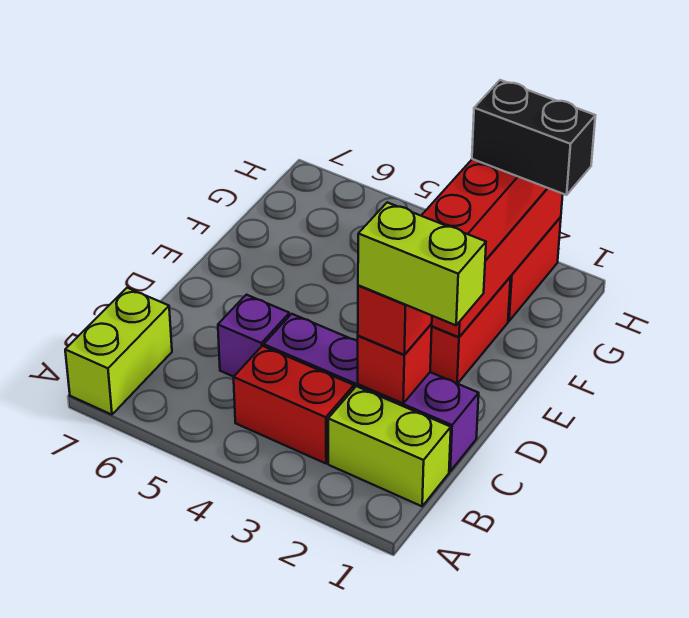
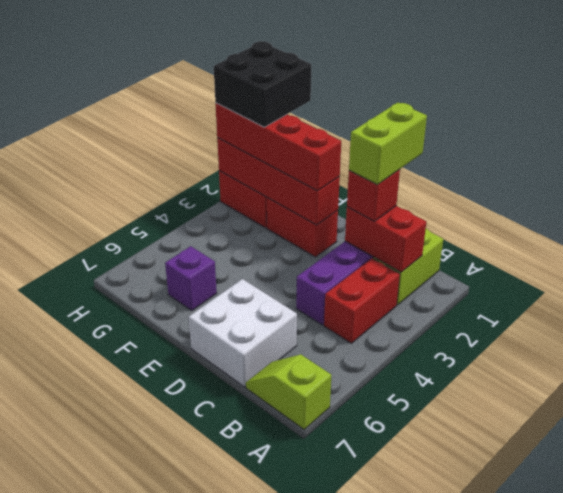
lime 1x2 brick [65,288,172,415] -> lime 1x2 slope [246,354,331,430]
red 1x1 brick [358,324,432,403] -> red 1x2 brick [345,206,426,272]
purple 1x1 brick [218,295,290,377] -> purple 1x1 brick moved to [165,246,217,311]
none -> white 2x2 brick [189,279,297,387]
black 1x2 brick [472,80,595,195] -> black 2x2 brick [214,41,311,127]

